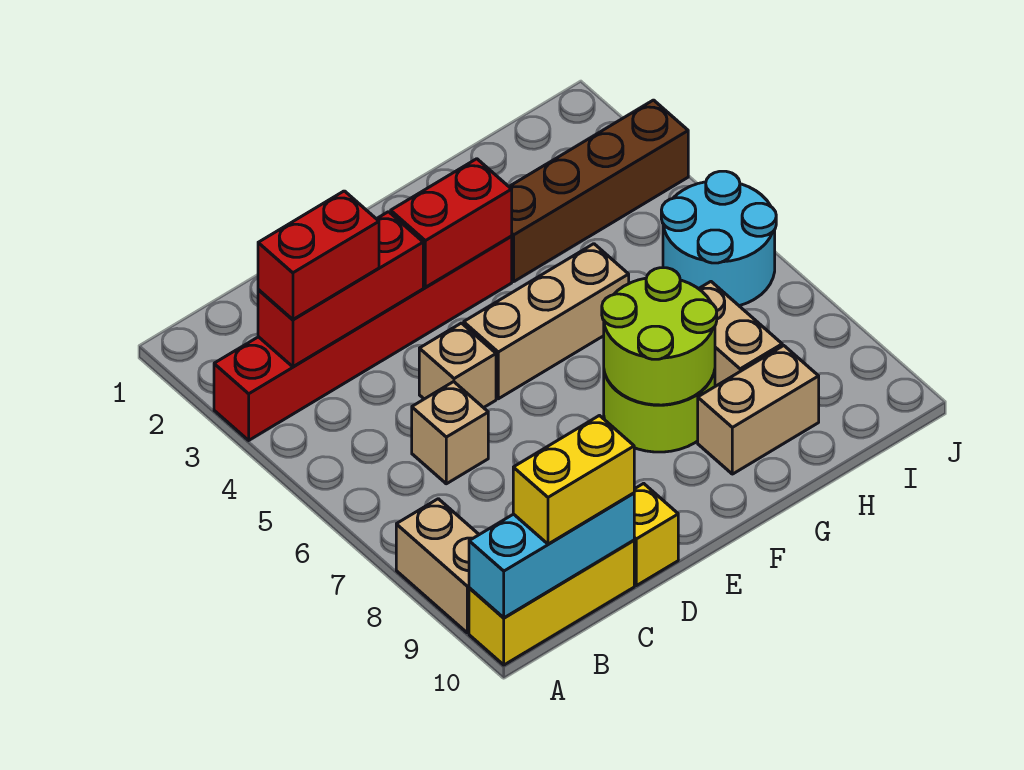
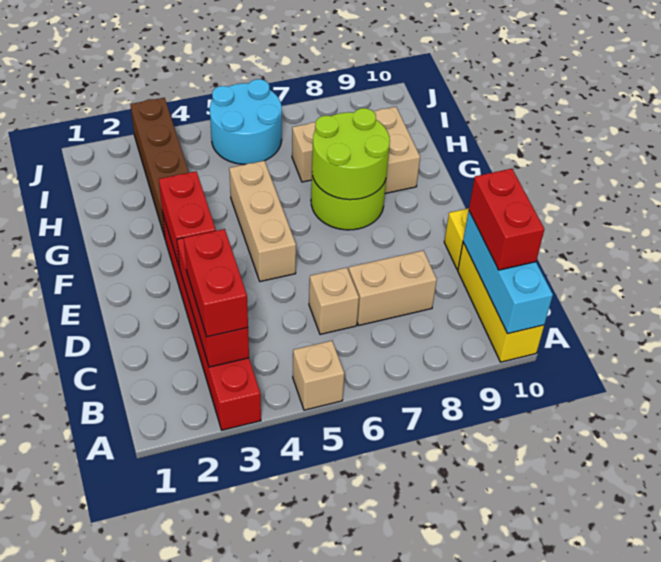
tan 1x2 brick [396,499,479,633] -> tan 1x2 brick moved to [349,250,437,325]
yellow 1x2 brick [513,416,634,544] -> red 1x2 brick [469,169,544,270]
tan 1x1 brick [419,323,496,408] -> tan 1x1 brick moved to [293,341,344,410]

